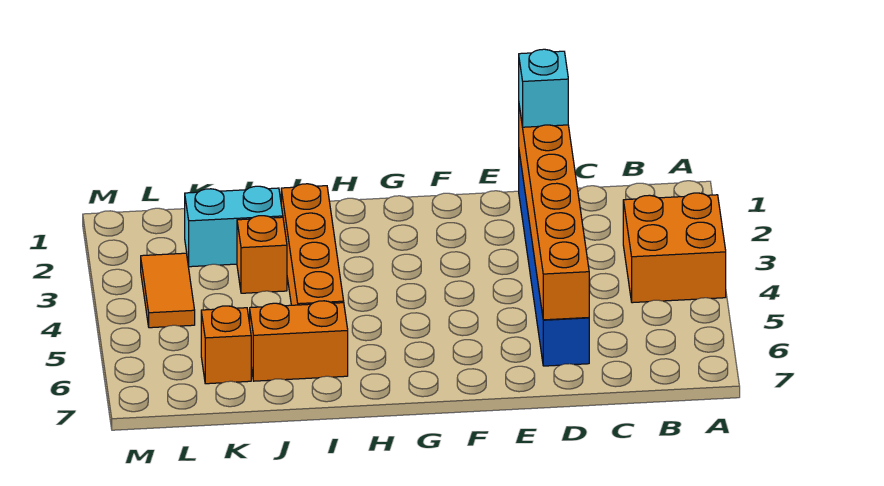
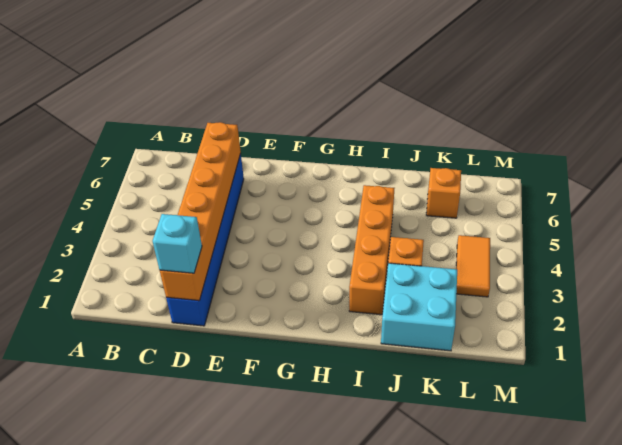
orange 2x2 brick [623,193,726,303] -> none
orange 1x2 brick [250,301,348,381] -> none
cyan 1x2 brick [185,186,283,267] -> cyan 2x2 brick [381,263,457,351]

